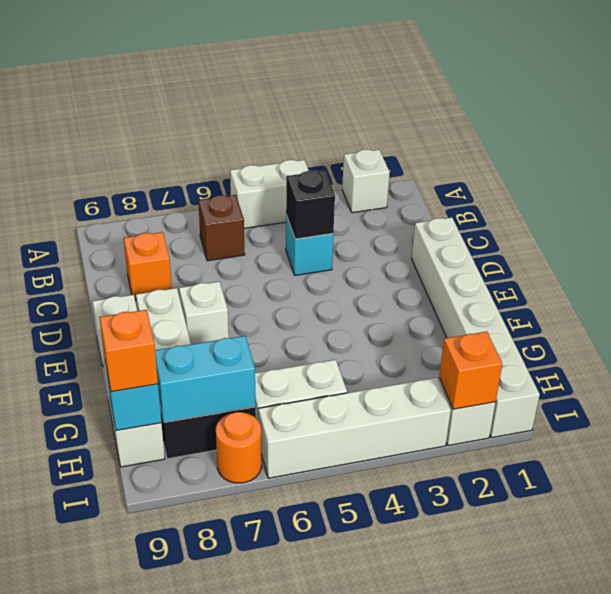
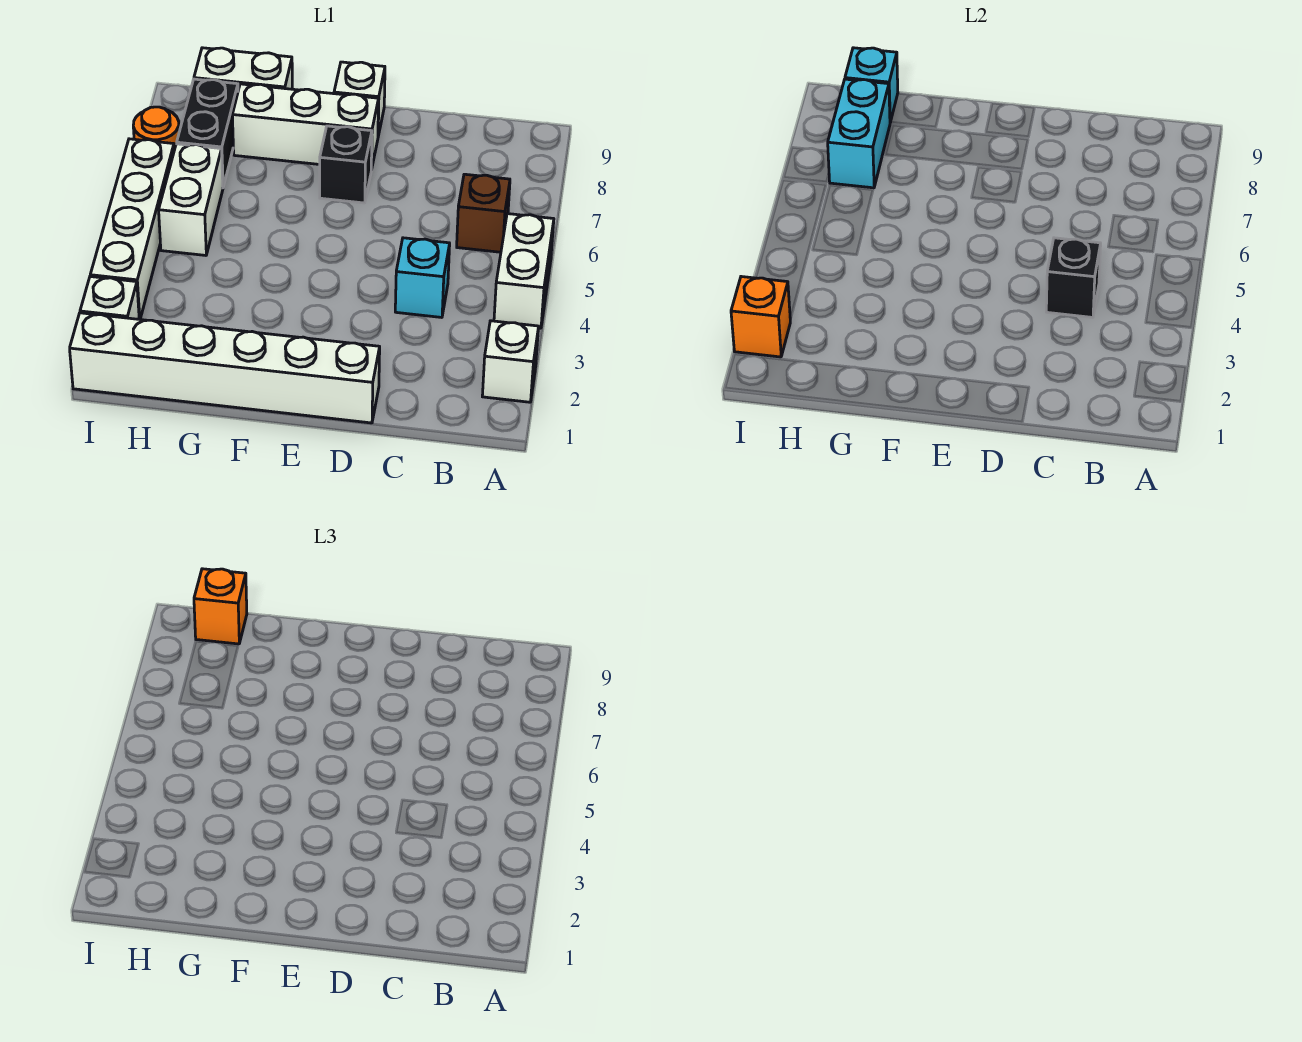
orange 1x1 brick [124,232,172,300] -> none
white 1x1 brick [179,282,229,344] -> black 1x1 brick [320,126,372,203]

